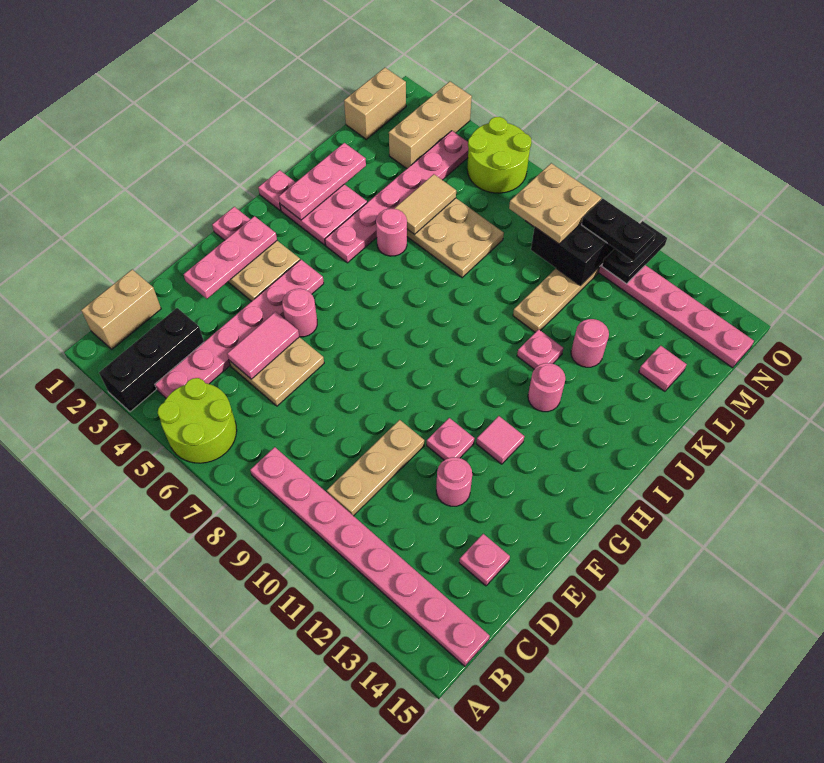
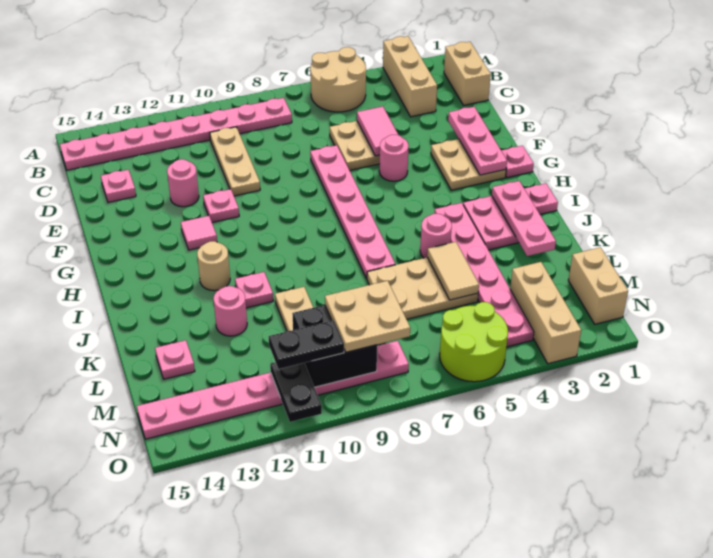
black 1x3 brick [99,308,204,412] -> tan 1x3 brick [383,36,437,117]
lime 2x2 round brick [158,378,237,463] -> tan 2x2 round brick [310,47,366,112]
pink 1x6 plate [155,260,324,398] -> pink 1x6 plate moved to [310,145,395,279]
pink 1x1 round brick [528,363,565,412] -> tan 1x1 round brick [197,241,230,291]

